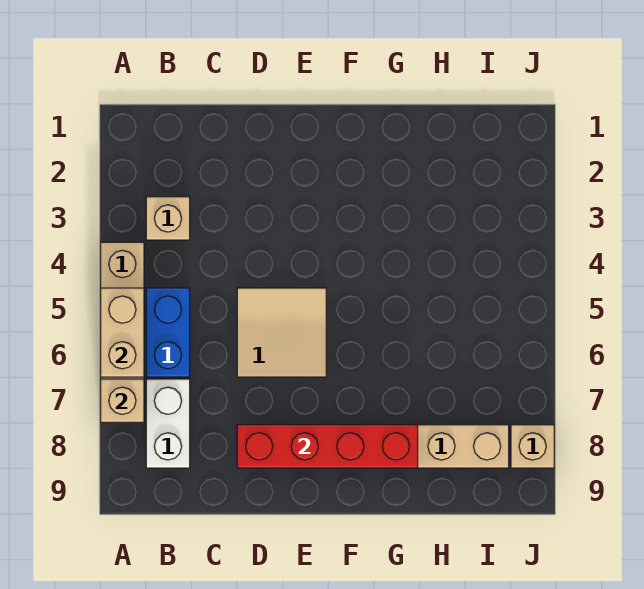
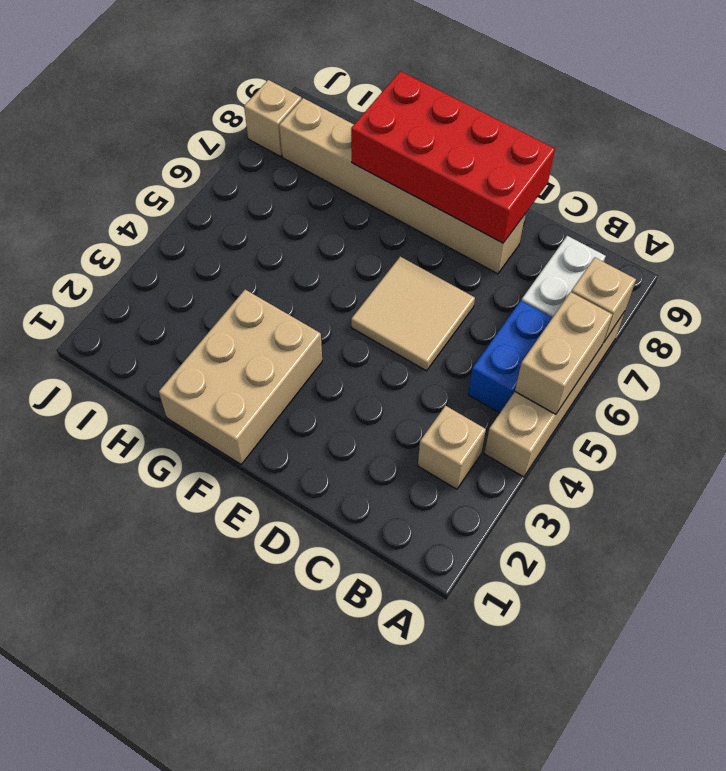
red 1x4 brick [237,425,418,468] -> red 2x4 brick [351,71,555,243]
none -> tan 2x3 brick [159,290,322,464]

